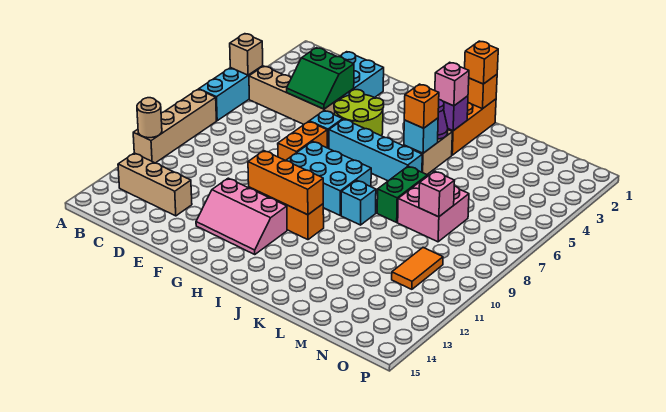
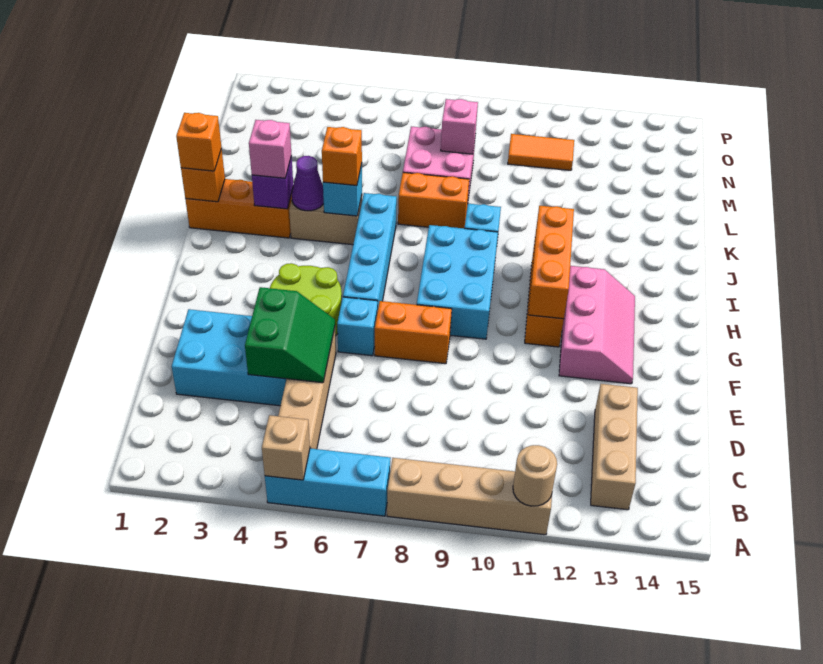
green 1x2 brick [377,166,428,222] -> orange 1x2 brick [398,172,469,228]

